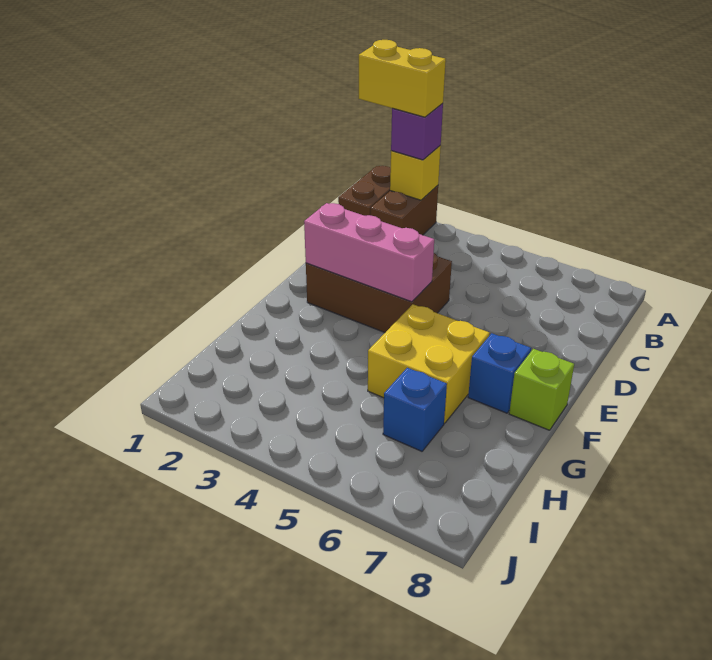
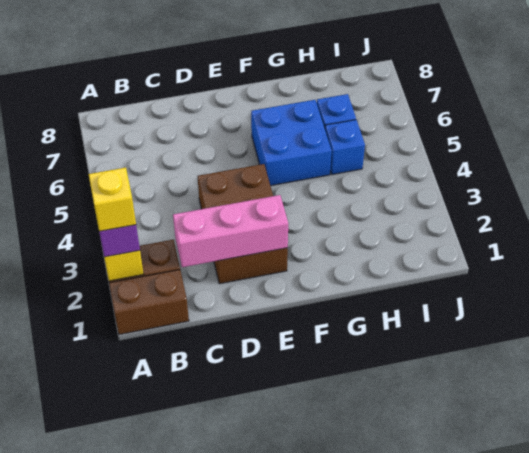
yellow 1x2 brick [359,40,446,117] -> yellow 1x1 brick [89,168,136,231]
pink 1x3 brick [304,203,434,302] -> pink 1x3 brick turned to [173,195,288,267]
yellow 2x2 brick [368,304,490,423] -> blue 2x2 brick [251,100,331,186]
blue 1x1 brick [468,333,531,413] -> blue 1x1 brick moved to [325,120,365,174]
lime 1x1 brick [509,349,574,430] -> none

